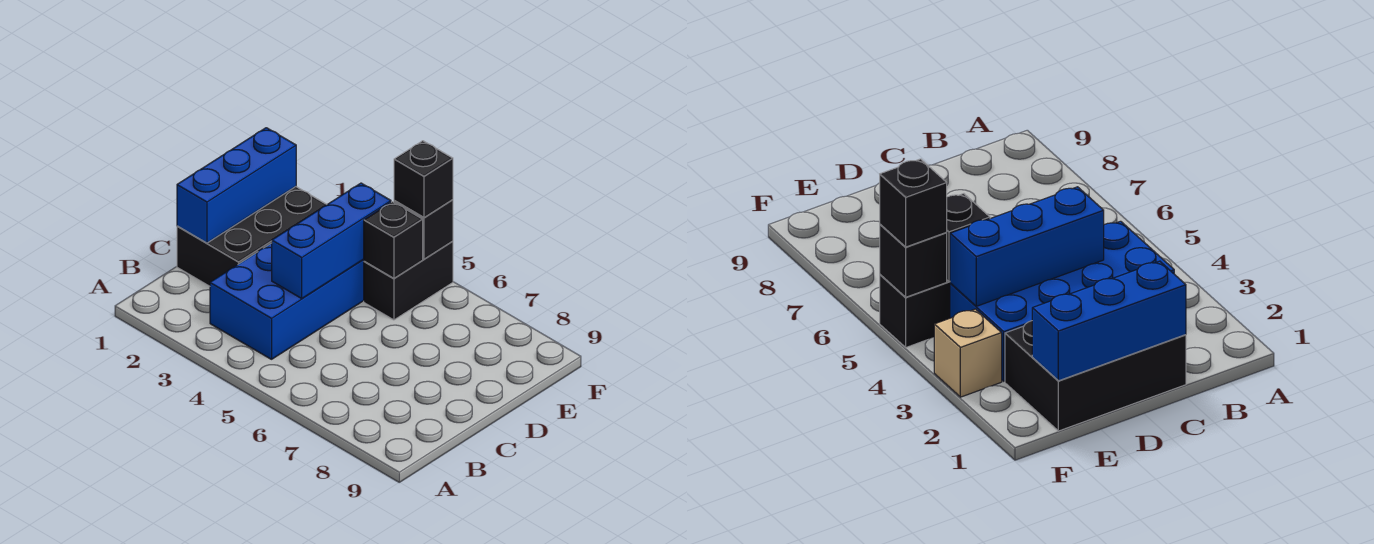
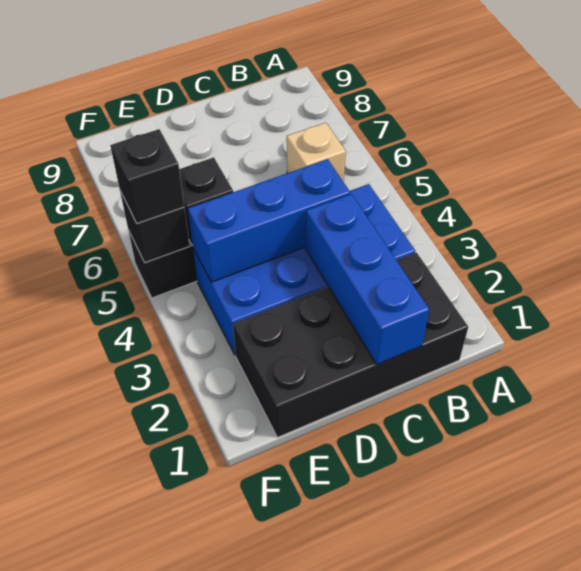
black 2x3 brick [177,187,327,286] -> black 2x4 brick [233,252,468,437]
blue 1x3 brick [177,128,296,243] -> blue 1x3 brick turned to [306,194,429,364]
tan 1x1 brick [934,309,1002,397] -> tan 1x1 brick moved to [287,123,346,182]

